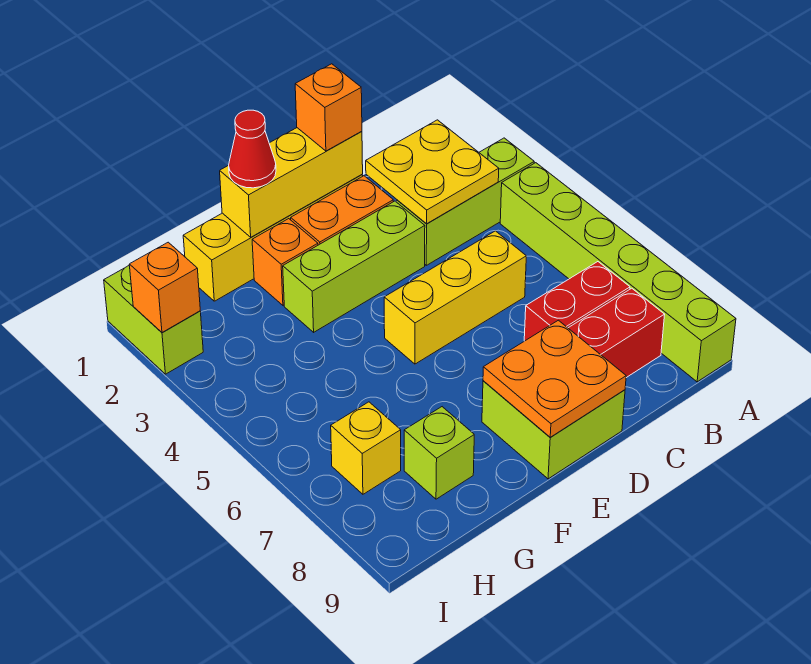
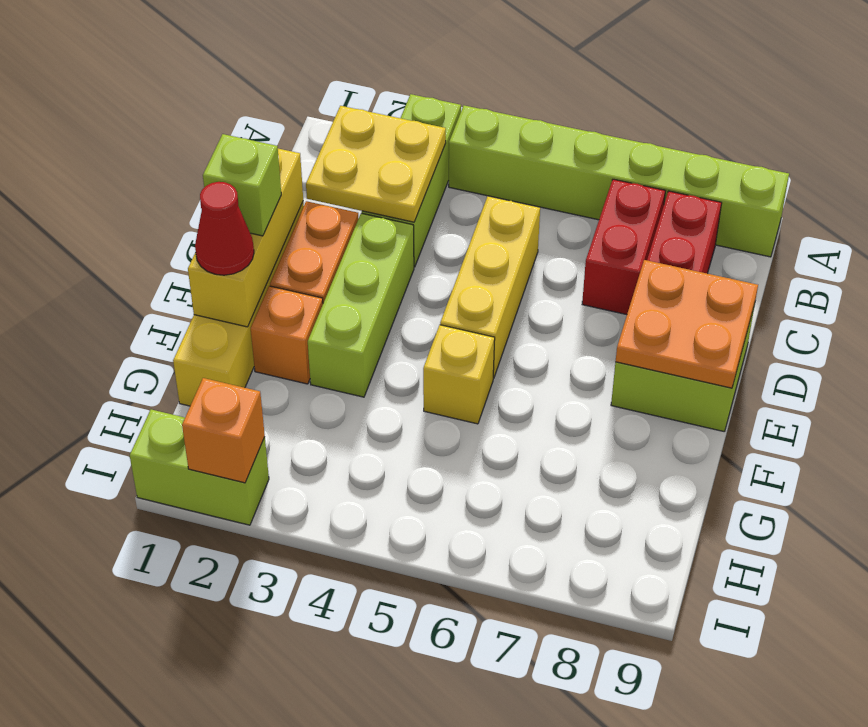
orange 1x1 brick [295,64,362,151] -> none
lime 1x1 brick [404,407,474,499] -> lime 1x1 brick moved to [203,134,281,236]
yellow 1x1 brick [331,402,401,494] -> yellow 1x1 brick moved to [423,325,495,424]

